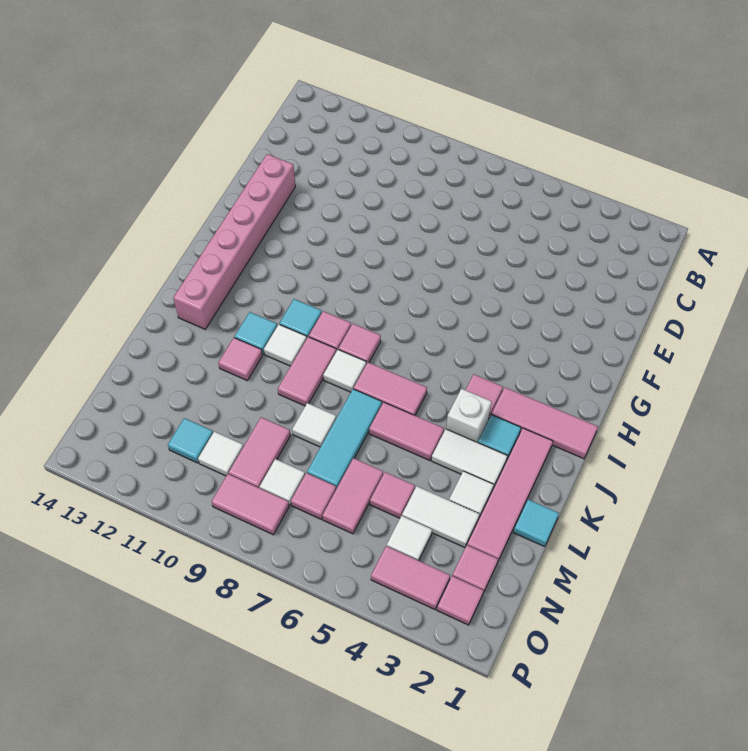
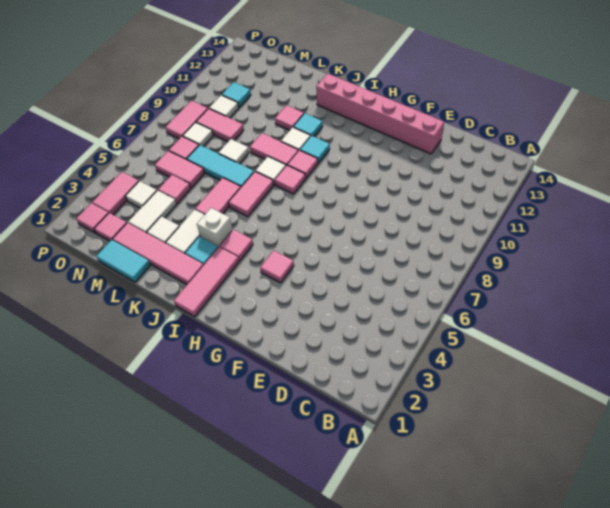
none -> pink 1x1 tile [260,250,294,283]
cyan 1x1 tile [513,500,559,547] -> cyan 1x2 tile [96,240,150,282]

